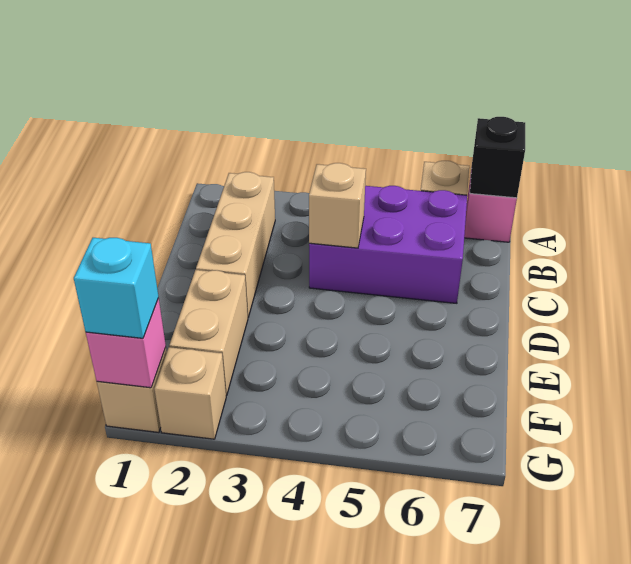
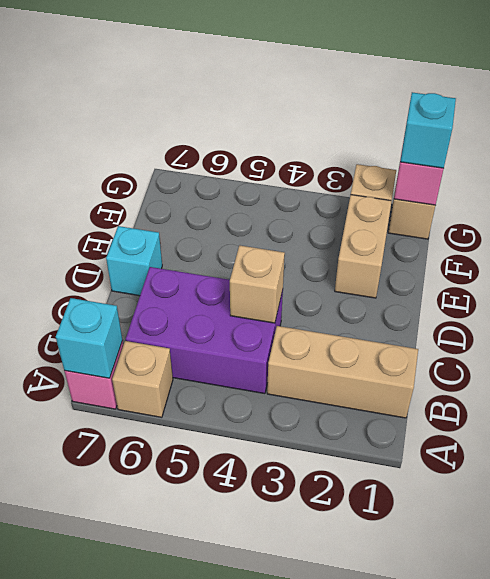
black 1x1 brick [470,117,525,198] -> cyan 1x1 brick [56,298,123,378]
tan 1x3 brick [196,172,275,317] -> tan 1x3 brick turned to [267,326,418,418]
none -> cyan 1x1 brick [106,226,162,296]

